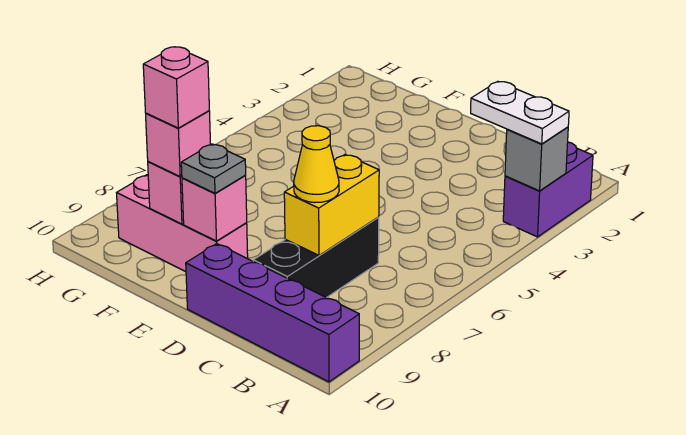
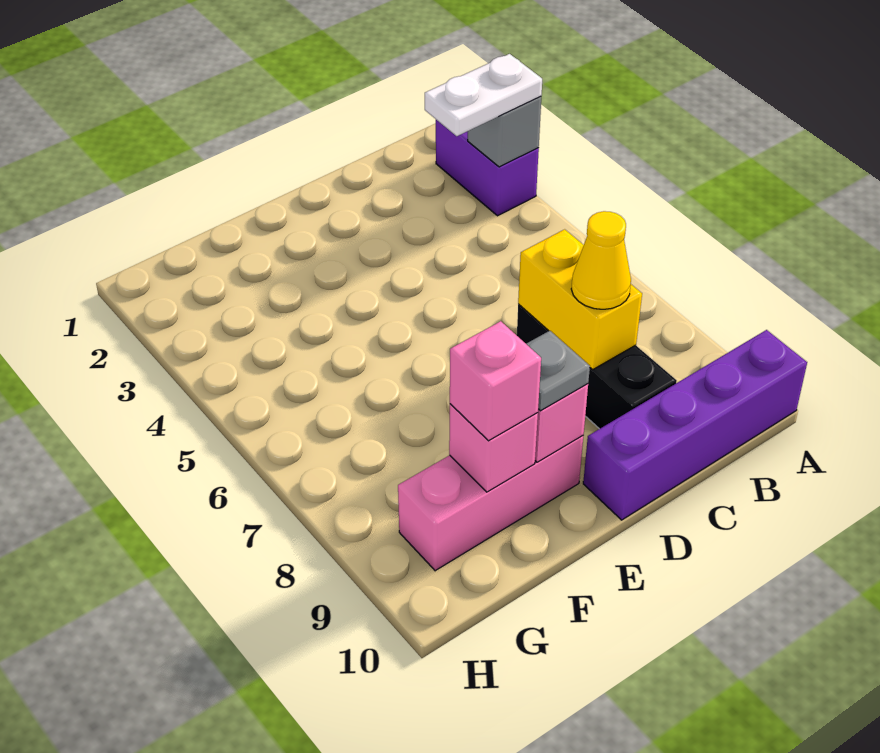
pink 1x1 brick [143,47,209,128] -> none

